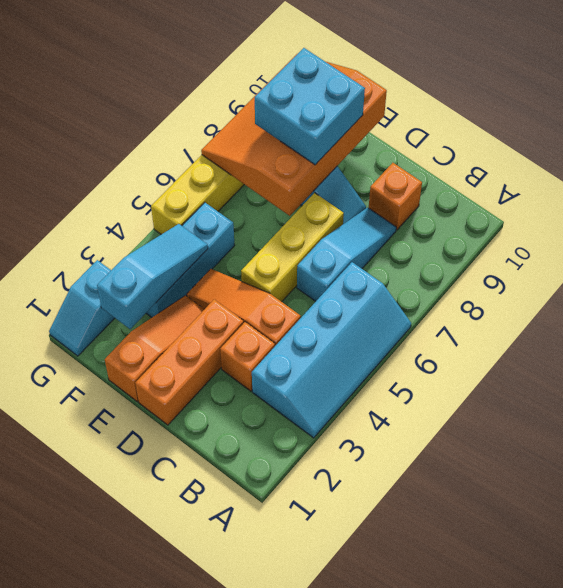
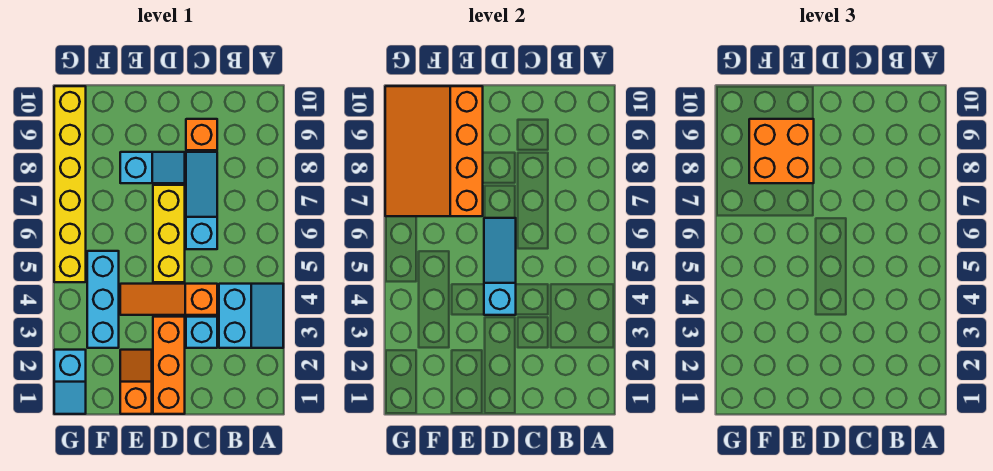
cyan 2x4 slope [252,262,411,438] -> cyan 2x2 slope [219,284,283,348]
orange 1x1 brick [220,322,275,391] -> cyan 1x1 brick [186,317,217,348]
orange 1x3 slope [105,295,204,402] -> orange 1x2 slope [120,350,152,414]
cyan 2x2 brick [255,48,365,165] -> orange 2x2 brick [749,119,814,183]
cyan 1x3 slope [97,224,208,329] -> cyan 1x3 slope moved to [484,218,516,315]

